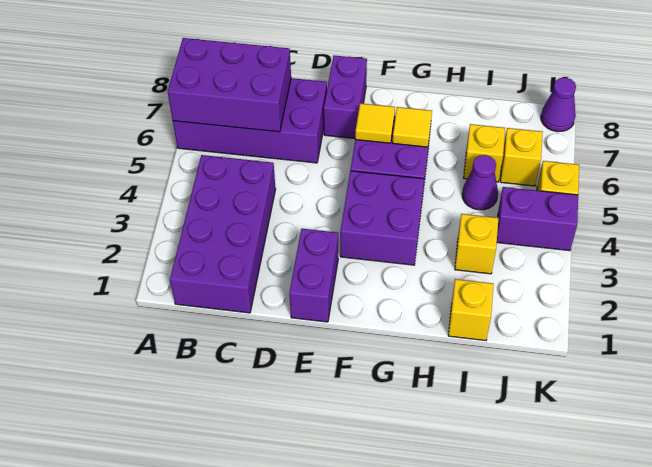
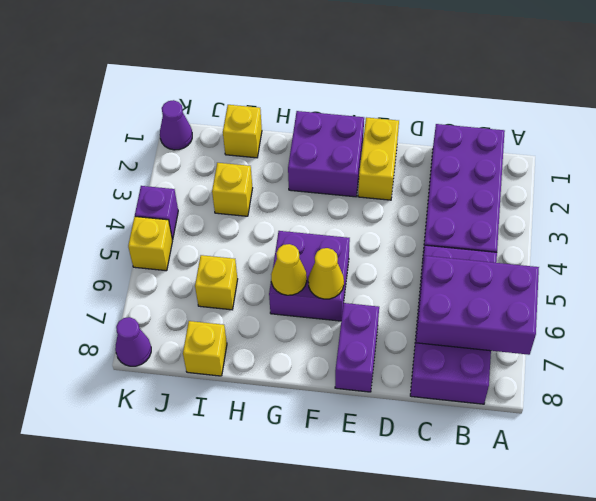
purple 2x4 brick [173,78,327,163] -> purple 2x4 brick turned to [410,245,497,404]
purple 1x2 brick [289,229,338,322] -> yellow 1x2 brick [358,117,399,200]
purple 2x2 brick [340,171,424,265] -> purple 2x2 brick moved to [288,111,364,197]
yellow 1x1 tile [355,103,395,143] -> yellow 1x1 cone [308,248,344,299]
yellow 1x1 tile [393,107,432,147] -> yellow 1x1 cone [271,244,307,295]
purple 1x1 cone [462,155,498,210] -> purple 1x1 cone moved to [160,100,192,150]
purple 1x2 brick [497,187,578,251] -> purple 1x1 brick [135,186,178,240]
yellow 1x1 brick [500,128,543,186] -> yellow 1x1 brick moved to [183,321,227,376]

